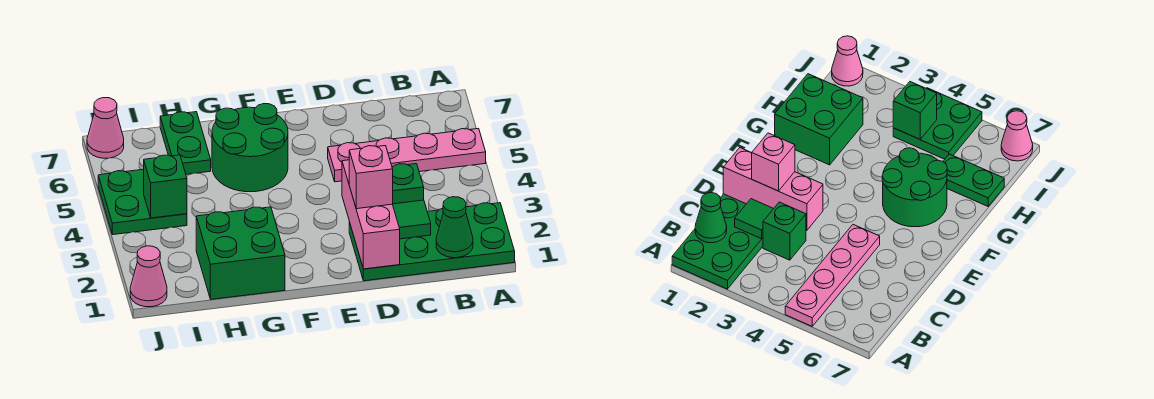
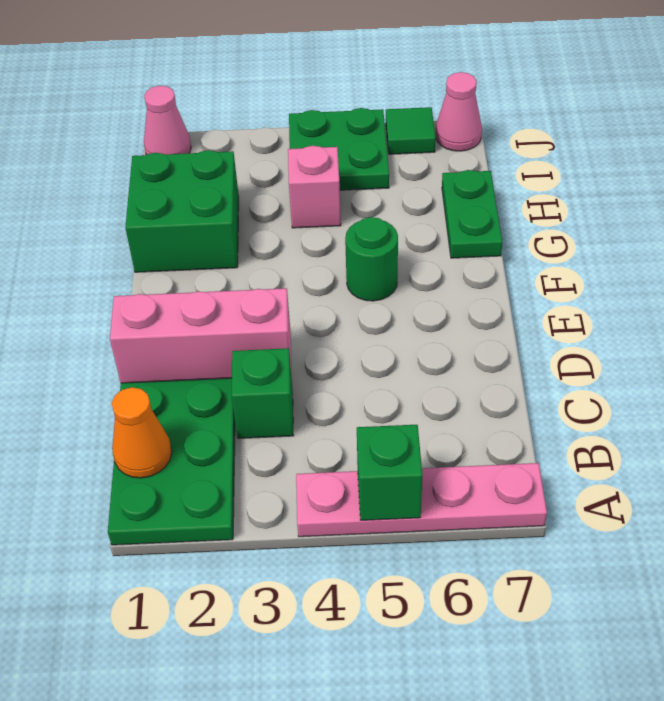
pink 1x4 plate [328,129,486,182] -> pink 1x4 plate turned to [296,463,547,537]
green 1x1 cone [436,197,473,258] -> orange 1x1 cone [112,387,172,478]
green 1x1 tile [393,200,431,239] -> green 1x1 tile moved to [386,107,436,154]
pink 1x1 brick [349,146,393,209] -> pink 1x1 brick moved to [288,146,341,228]
green 2x2 round brick [212,104,288,192] -> green 1x1 round brick [345,217,398,301]
green 1x2 plate [160,112,211,174] -> green 1x2 plate turned to [442,170,502,258]
green 1x1 brick [144,155,187,218] -> green 1x1 brick moved to [357,425,422,520]

